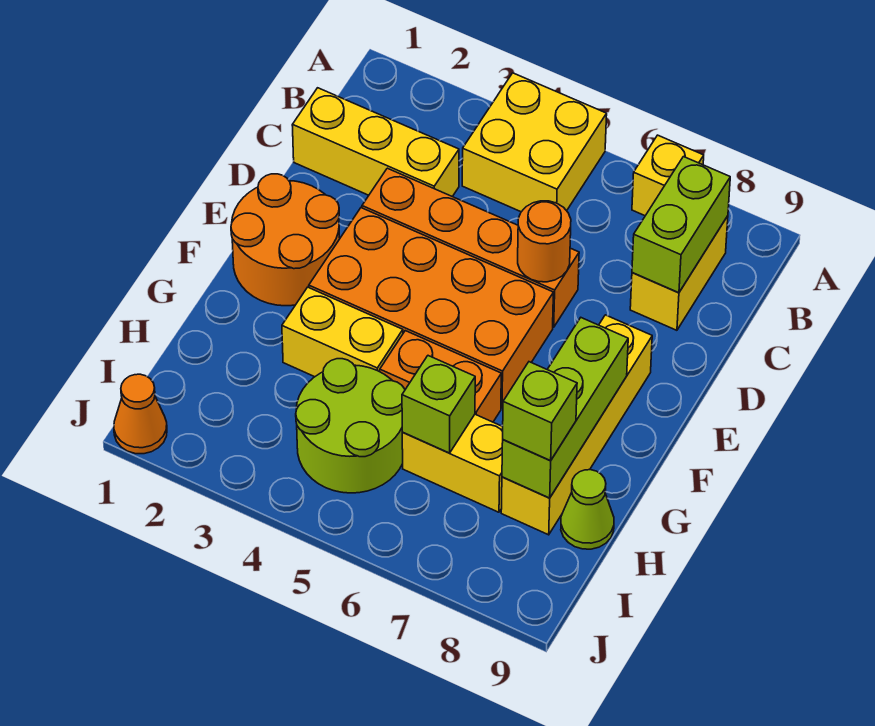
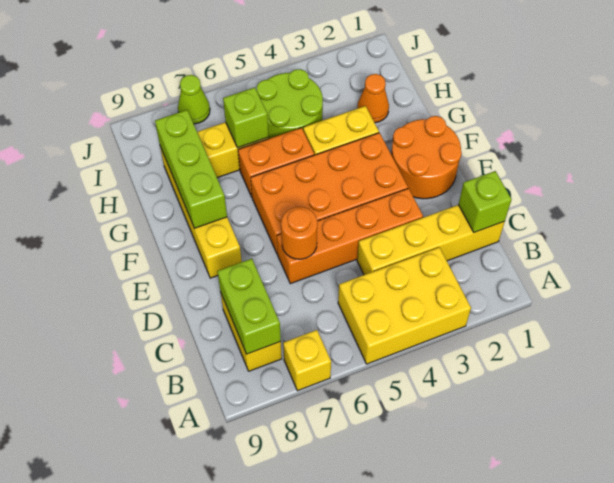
yellow 2x2 brick [462,73,607,212] -> yellow 2x3 brick [338,247,471,364]
yellow 1x3 brick [292,88,459,197] -> yellow 1x4 brick [357,205,505,275]
lime 1x1 brick [503,362,577,461] -> lime 1x1 brick moved to [458,171,511,232]
lime 1x1 cone [561,470,614,549] -> lime 1x1 cone moved to [178,75,210,124]
orange 1x1 cone [114,374,167,454] -> orange 1x1 cone moved to [357,74,389,123]

